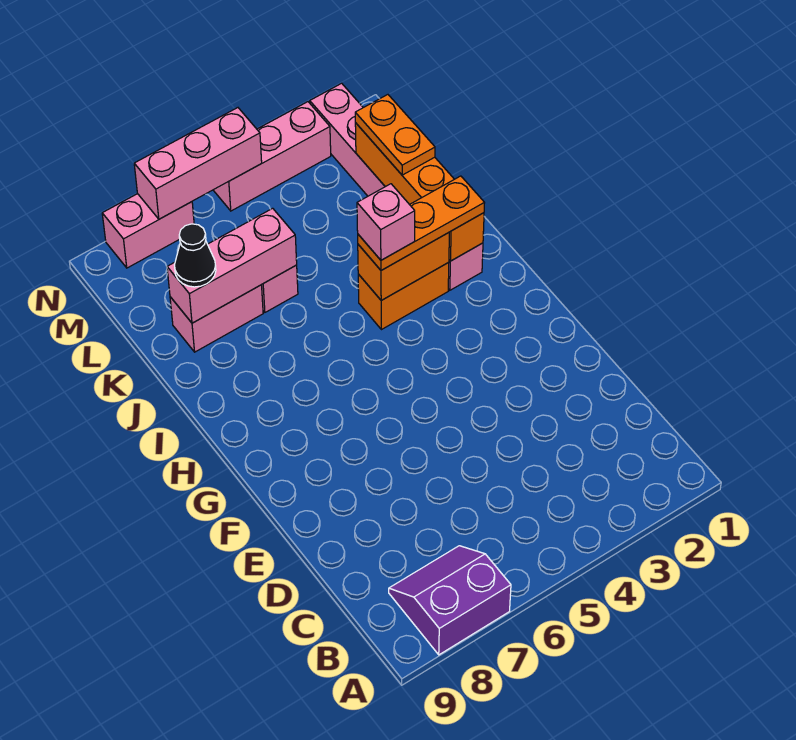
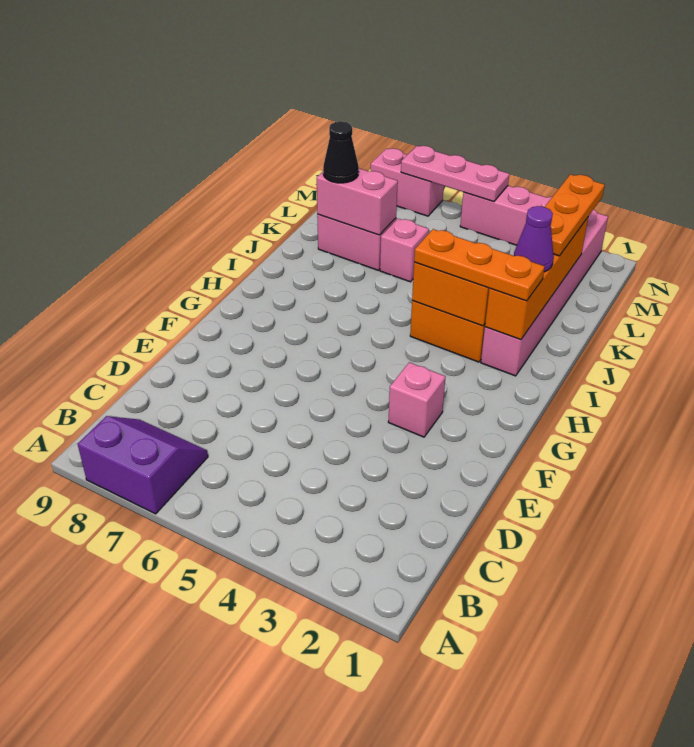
pink 1x1 brick [357,184,415,260] -> pink 1x1 brick moved to [388,362,445,437]
none -> purple 1x1 cone [514,206,554,272]
orange 1x2 plate [355,95,435,175] -> orange 1x3 plate [545,174,605,256]
pink 1x3 brick [167,208,297,323] -> pink 1x2 brick [317,168,398,235]
pink 1x3 brick [134,108,262,219] -> pink 1x3 plate [401,146,509,201]

